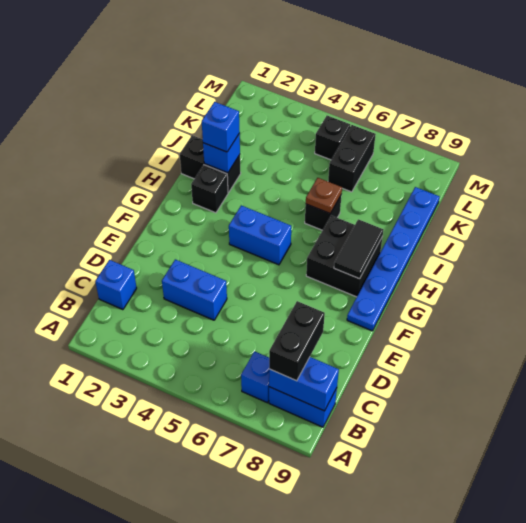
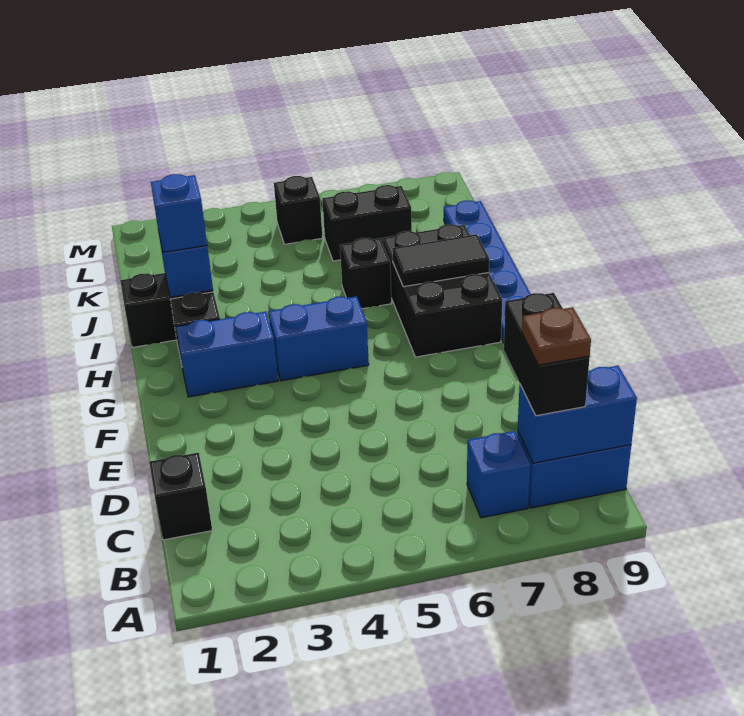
blue 1x1 brick [95,260,137,310] -> black 1x1 brick [149,453,212,540]
blue 1x2 brick [162,259,227,320] -> blue 1x2 brick moved to [176,312,278,397]
black 2x2 brick [306,216,383,297] -> black 2x3 brick [382,224,502,357]
black 1x2 tile [334,219,383,279] -> black 1x2 tile turned to [392,234,489,287]
brown 1x1 plate [306,178,342,213] -> brown 1x1 plate moved to [522,307,591,365]
black 1x2 brick [328,125,376,192] -> black 1x2 brick turned to [322,185,412,261]

